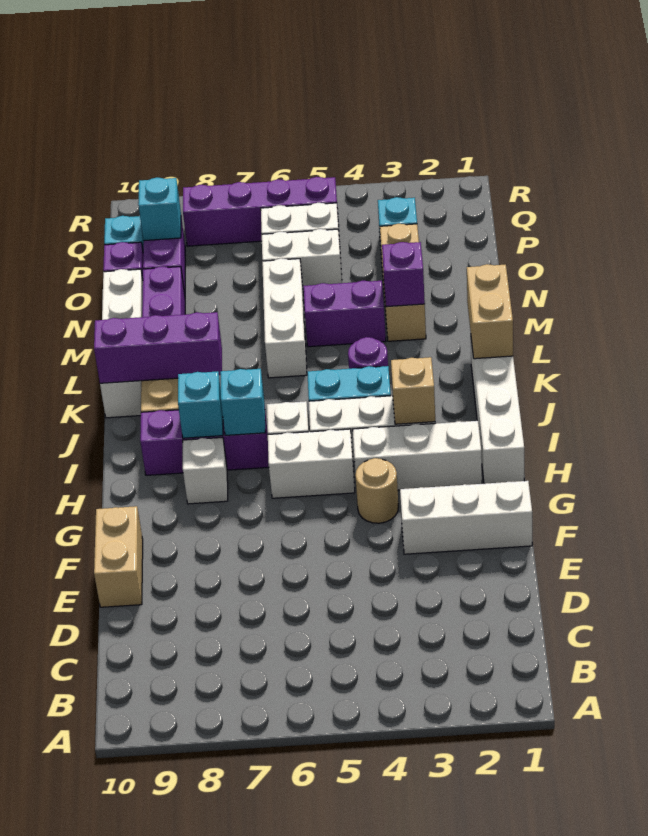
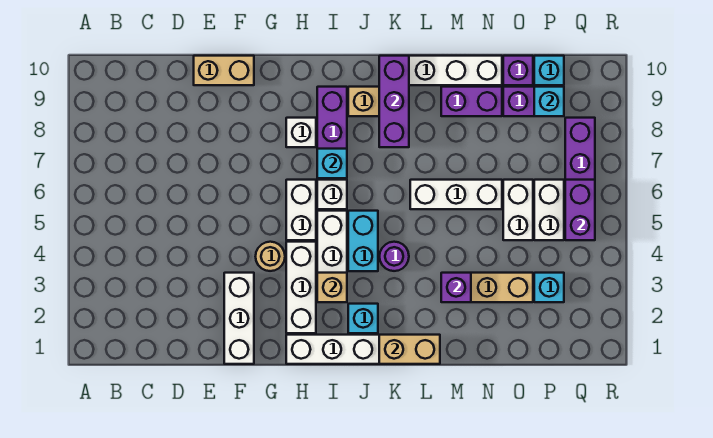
cyan 1x1 brick [178,371,223,438] -> cyan 1x1 brick moved to [348,304,378,333]
purple 1x2 brick [303,281,386,347] -> purple 1x2 brick moved to [565,180,595,240]

